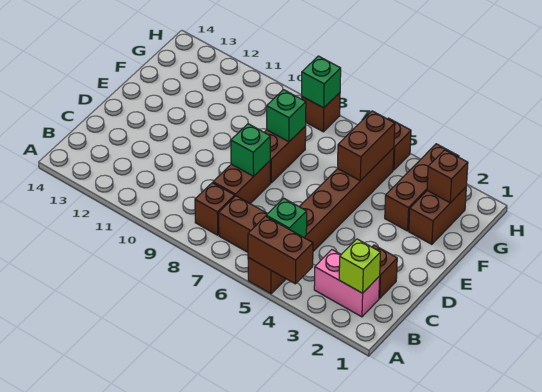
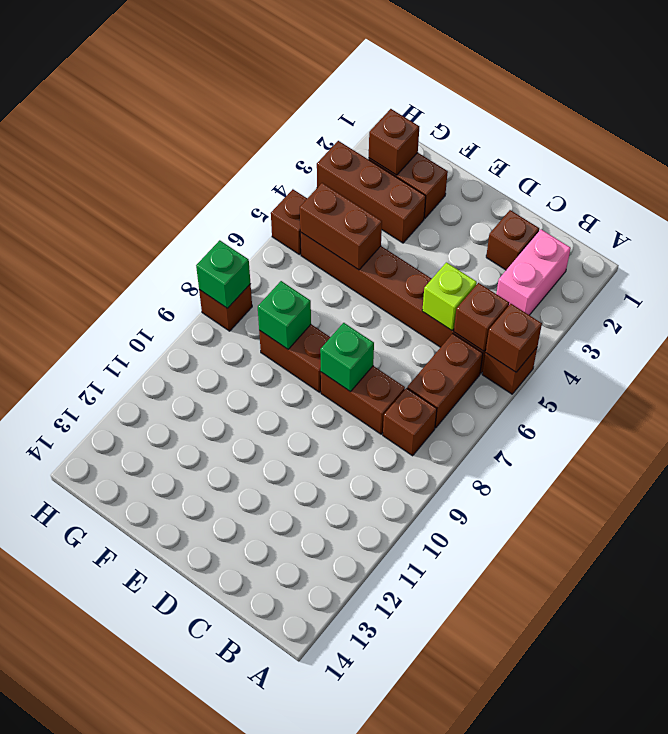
brown 1x2 brick [248,216,313,284] -> brown 1x1 brick [486,304,542,372]
lime 1x1 brick [339,239,380,293] -> lime 1x1 brick moved to [422,262,477,330]
green 1x1 brick [266,198,307,237] -> brown 1x1 brick [454,283,509,351]

